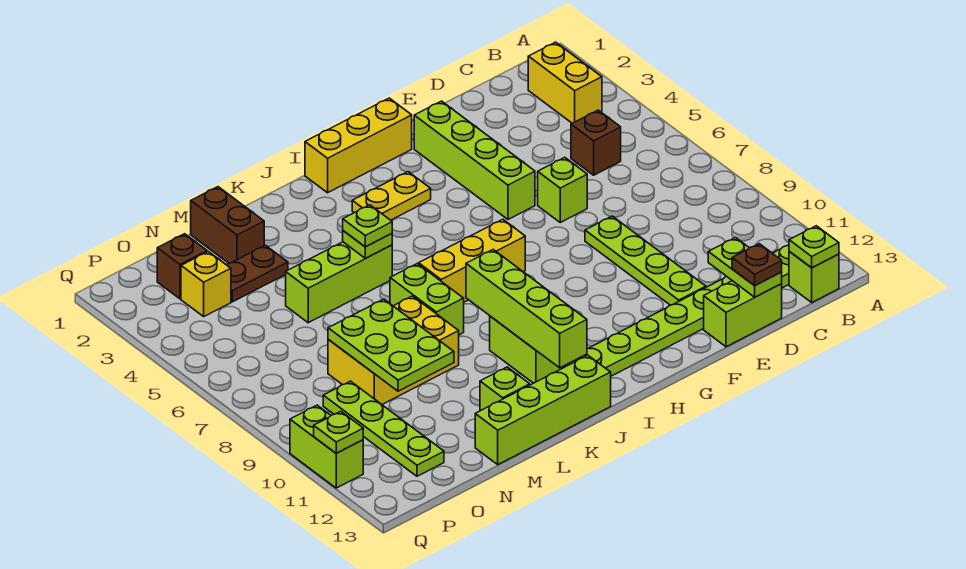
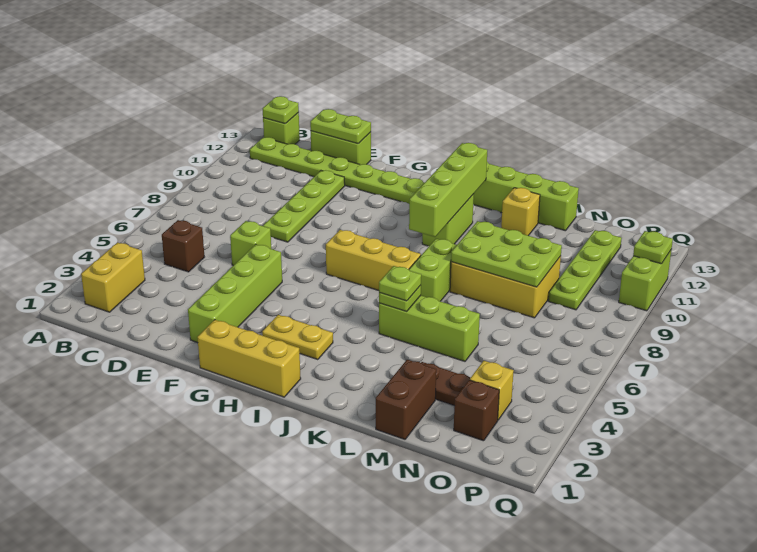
lime 1x2 plate [708,238,782,297] -> lime 1x2 plate turned to [310,109,371,144]
brown 1x1 plate [732,244,782,286] -> none
lime 1x1 brick [480,367,530,411] -> yellow 1x1 brick [501,188,540,236]
lime 2x3 plate [328,299,454,391] -> lime 2x3 plate turned to [451,221,562,287]

